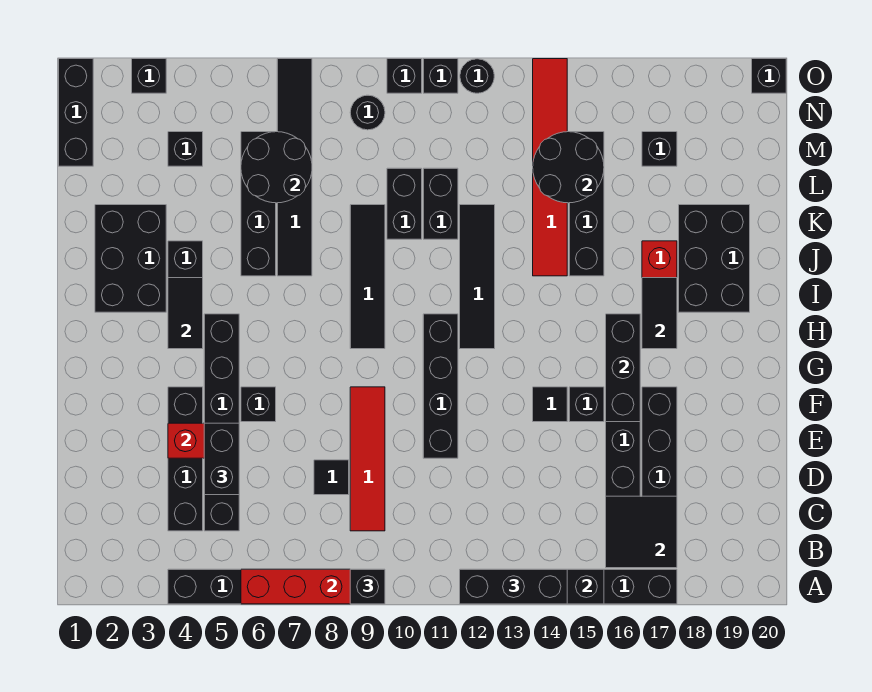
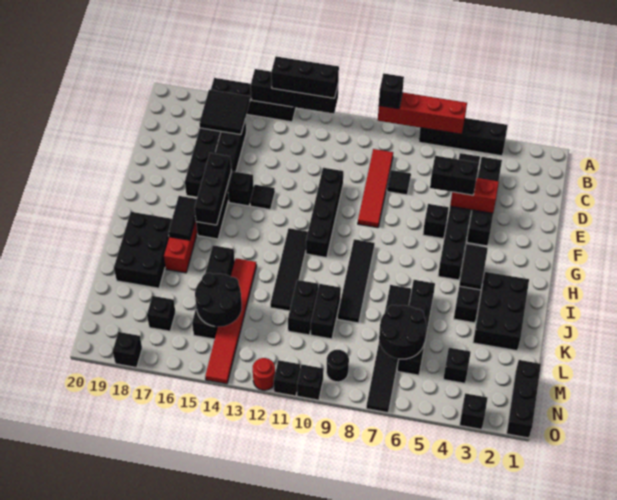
black 1x2 brick [204,423,239,495] -> black 1x2 brick turned to [430,156,479,195]
black 1x1 round brick [460,59,494,93] -> red 1x1 round brick [253,358,275,390]
black 1x1 brick [752,59,786,93] -> black 1x1 brick moved to [113,332,142,368]

